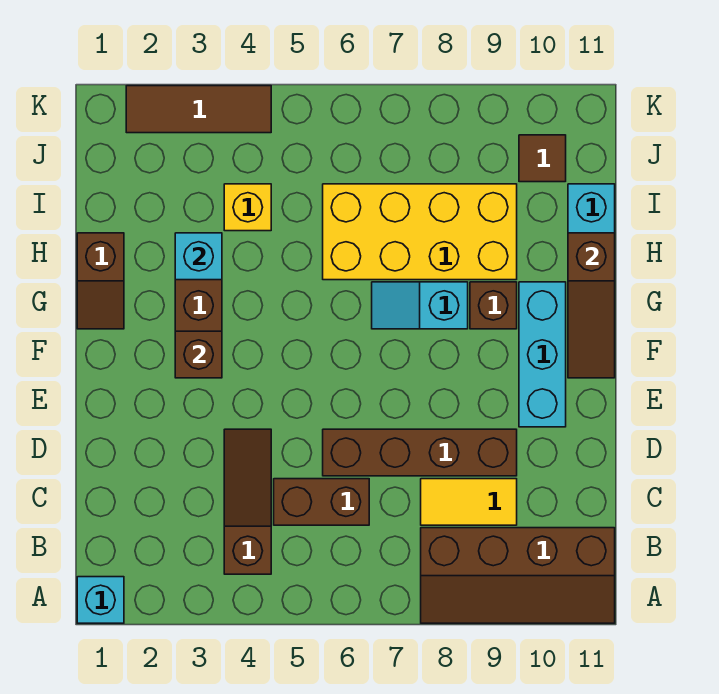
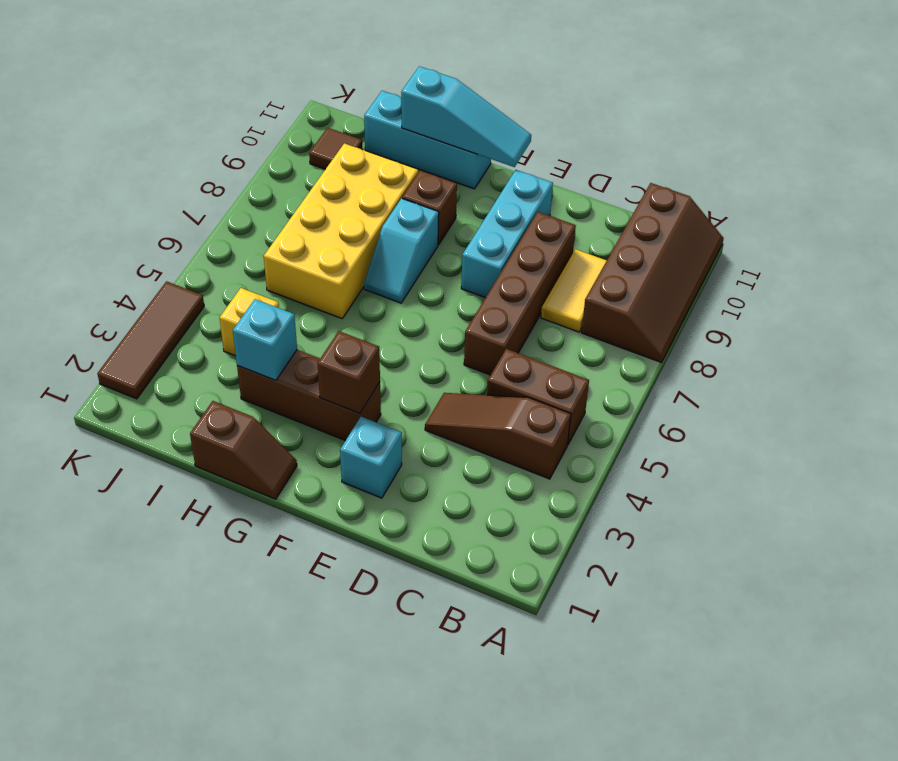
cyan 1x1 brick [77,577,124,623] -> cyan 1x1 brick moved to [340,417,402,498]
brown 1x2 brick [274,479,369,525] -> brown 1x2 brick turned to [487,349,589,444]
cyan 1x3 brick [519,282,566,427] -> cyan 1x3 brick turned to [461,170,553,298]
brown 1x3 slope [568,233,615,378] -> cyan 1x3 slope [401,66,531,167]

